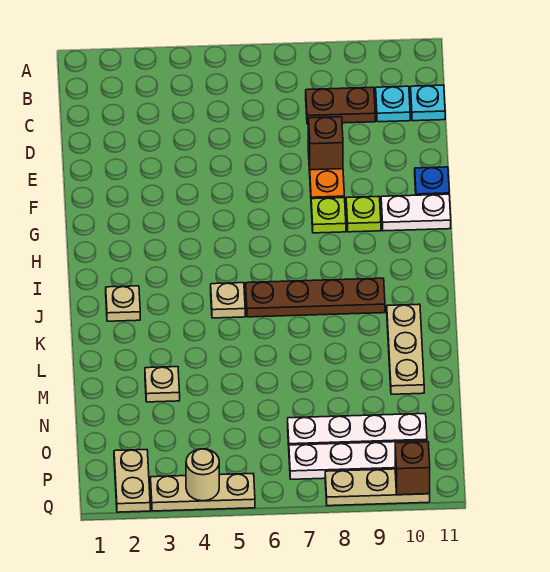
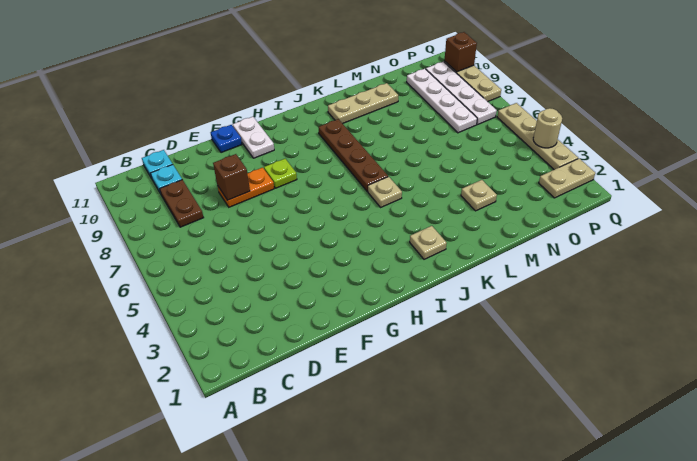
lime 1x1 plate [346,197,381,232] -> none
tan 1x3 plate [151,474,255,511] -> tan 1x4 plate [497,103,578,170]

